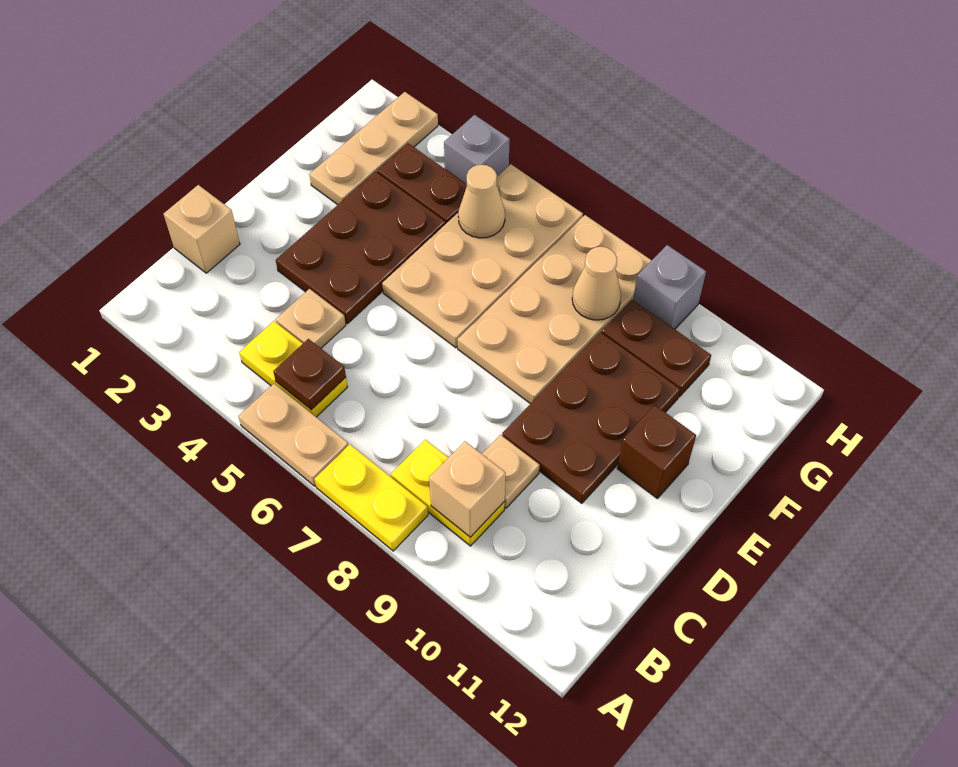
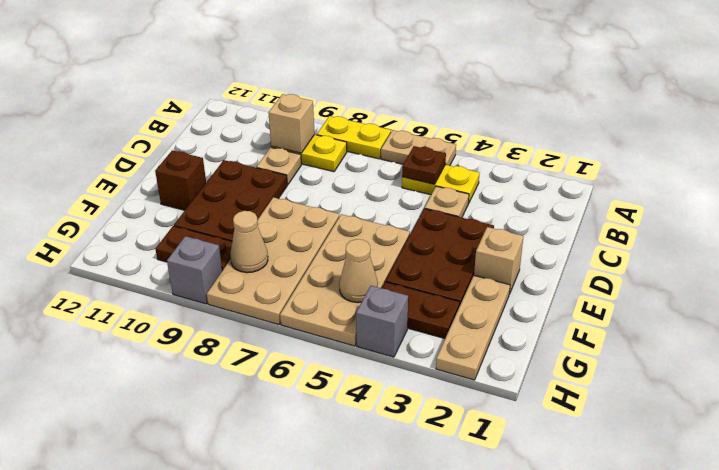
tan 1x1 brick [164,185,240,273] -> tan 1x1 brick moved to [474,227,524,294]

